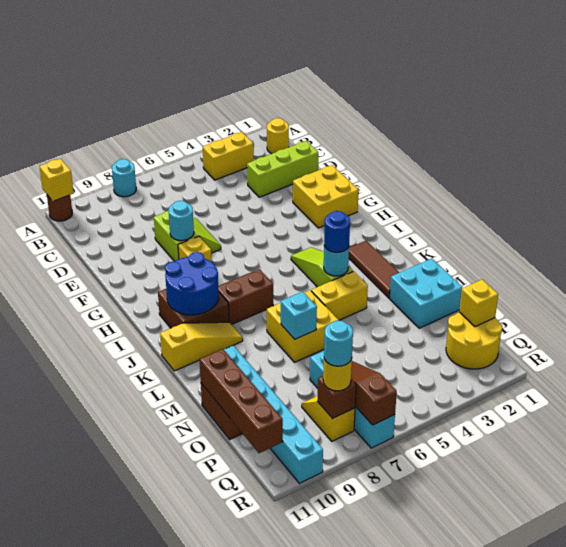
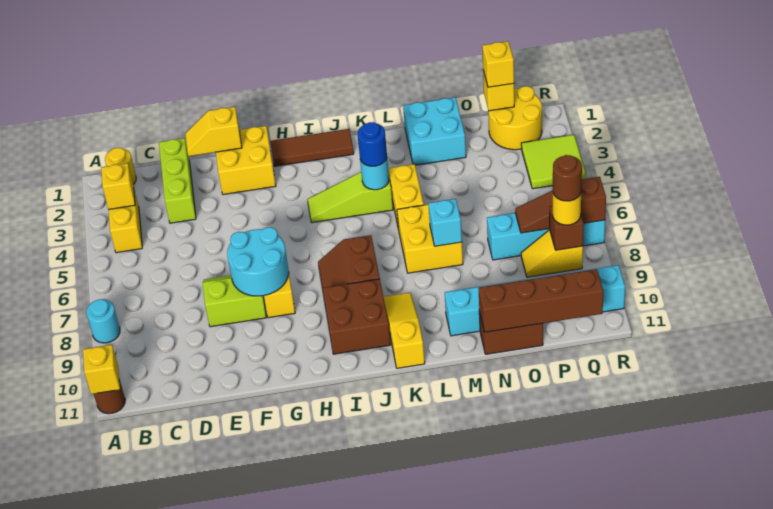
none -> yellow 1x1 brick [101,163,135,210]
none -> yellow 1x2 slope [185,107,242,156]
cyan 1x1 round brick [169,201,194,241] -> cyan 2x2 round brick [227,227,289,296]
blue 2x2 round brick [165,252,219,315] -> none
brown 1x3 tile [349,241,399,298] -> brown 1x3 tile moved to [270,129,354,166]
none -> yellow 1x1 brick [482,41,514,87]
none -> lime 2x2 tile [521,135,586,189]
cyan 1x1 round brick [324,320,353,366] -> brown 1x1 round brick [553,155,582,201]

